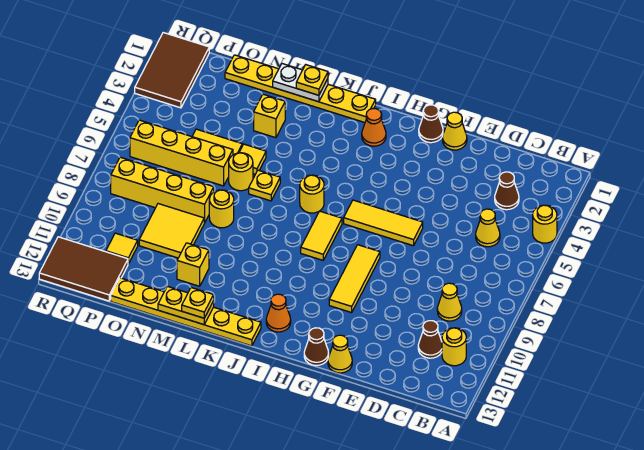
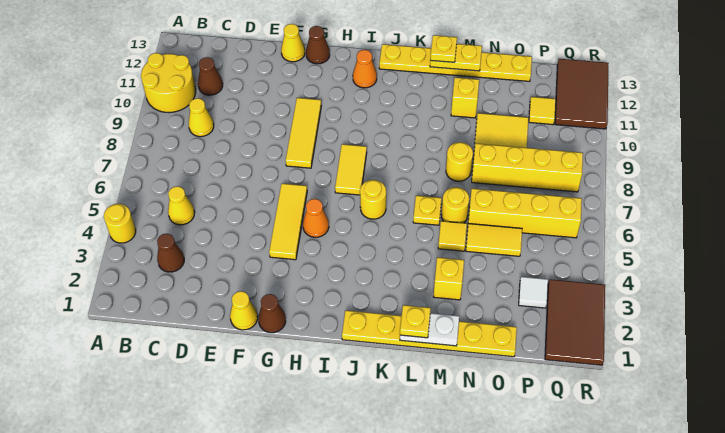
yellow 1x1 round brick [442,328,466,366] -> yellow 2x2 round brick [141,53,196,113]
yellow 1x3 tile [344,200,423,246] -> yellow 1x3 tile turned to [269,184,307,260]
orange 1x1 cone [362,109,386,146] -> orange 1x1 cone moved to [303,199,329,237]
none -> white 1x1 tile [519,277,548,308]
brown 2x3 tile [39,237,128,301] -> brown 2x3 tile turned to [555,59,609,129]

